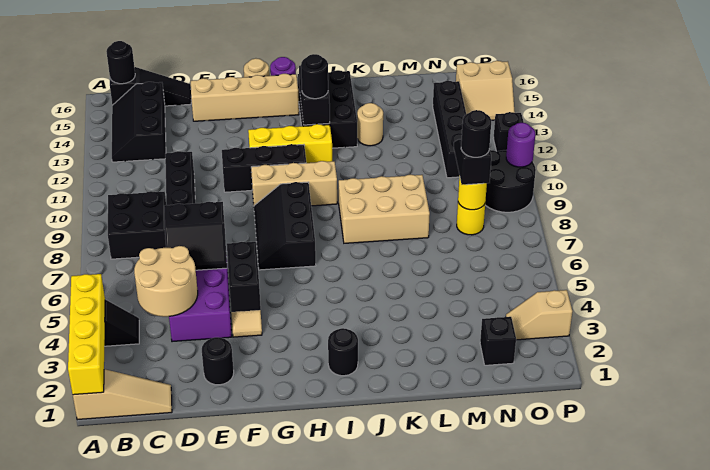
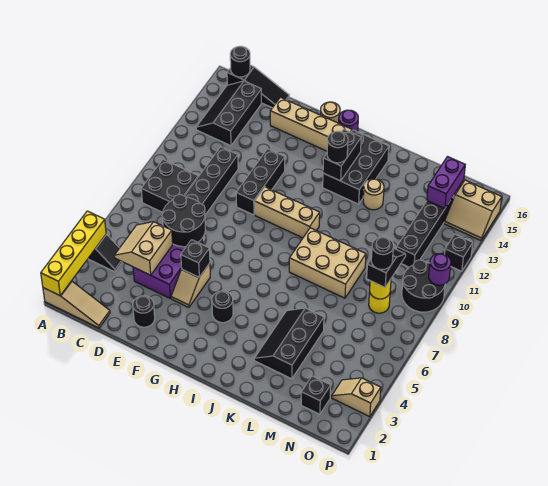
tan 2x2 round brick [134,246,198,317] -> tan 2x2 slope [114,222,173,275]
black 2x2 slope [164,202,227,270] -> black 2x2 round brick [162,195,205,247]
black 1x2 brick [227,242,261,312] -> black 1x1 brick [181,240,210,277]
black 1x3 brick [222,144,306,192] -> black 1x3 brick turned to [236,149,285,215]
black 2x3 slope [254,182,316,270] -> black 2x3 slope moved to [254,308,324,379]
yellow 1x3 brick [248,124,332,163] -> none
black 1x1 round brick [328,328,358,376] -> black 1x1 round brick moved to [212,291,233,323]
none -> purple 1x2 brick [427,157,465,209]

